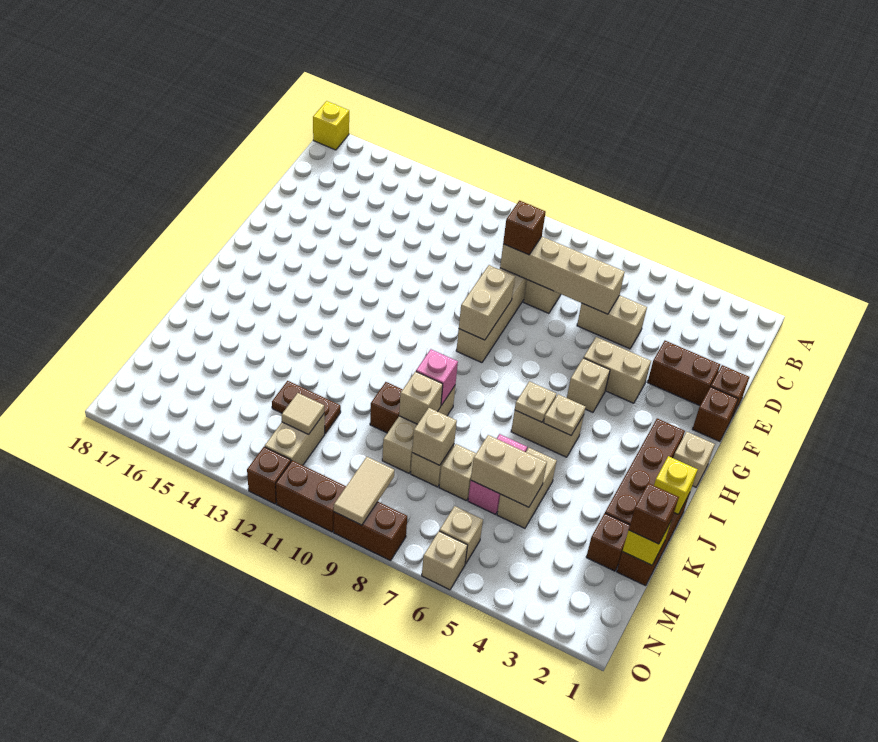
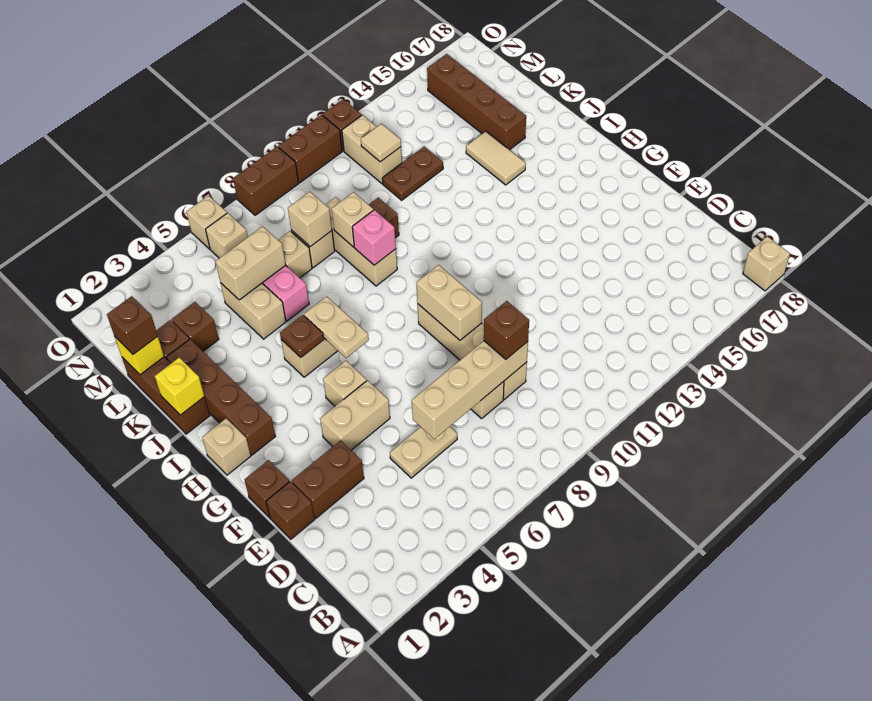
yellow 1x1 brick [313,101,349,150] -> tan 1x1 brick [743,236,790,291]
tan 1x2 brick [577,295,647,349] -> tan 1x2 plate [390,427,457,478]
tan 1x1 plate [544,394,585,435] -> brown 1x1 plate [280,315,324,357]
tan 1x1 plate [515,381,556,422] -> tan 1x2 plate [304,296,369,358]
none -> brown 1x4 brick [427,54,526,150]
none -> brown 1x1 brick [172,302,219,351]
tan 1x2 tile [334,457,394,525] -> tan 1x2 tile moved to [466,131,526,185]

